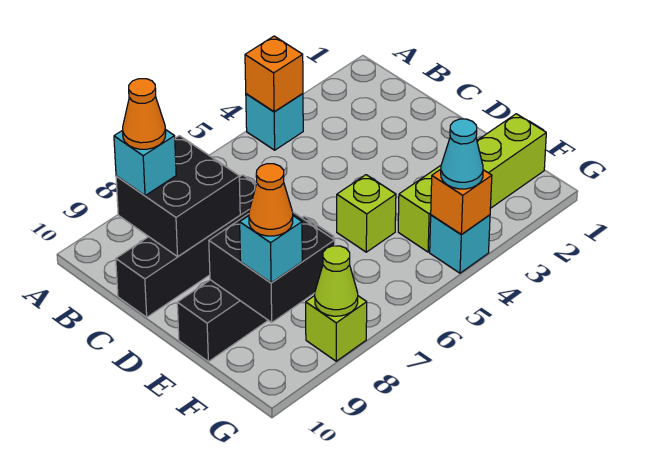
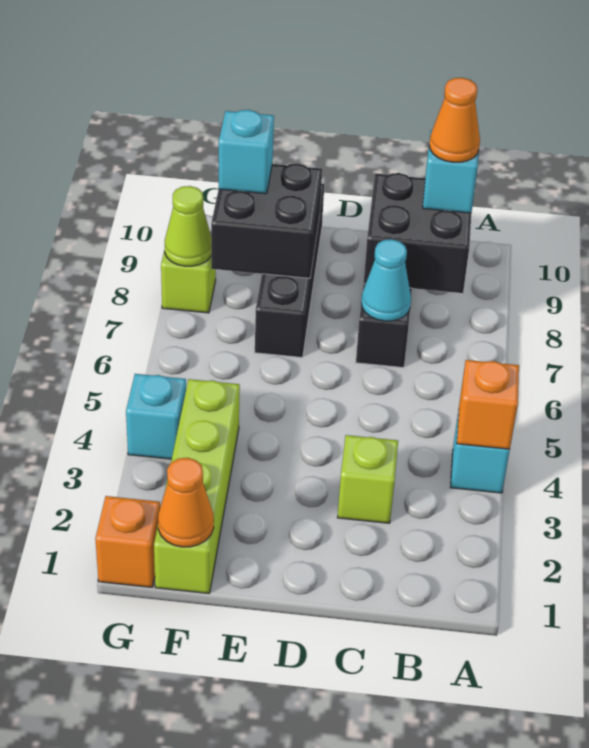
lime 1x1 brick [337,175,396,252] -> lime 1x1 brick moved to [337,435,398,523]
orange 1x1 cone [249,164,293,236] -> orange 1x1 cone moved to [158,458,214,547]
orange 1x1 brick [431,169,492,234] -> orange 1x1 brick moved to [95,496,160,587]
cyan 1x1 cone [441,119,483,189] -> cyan 1x1 cone moved to [361,239,411,321]

